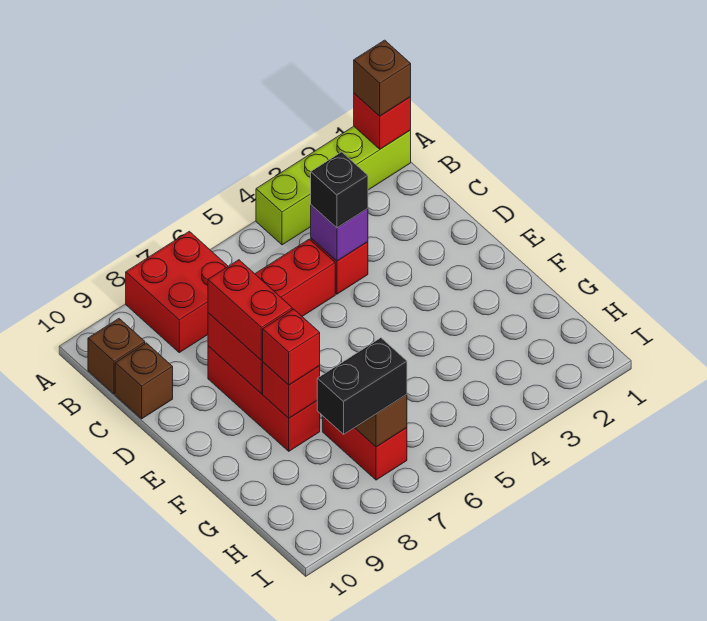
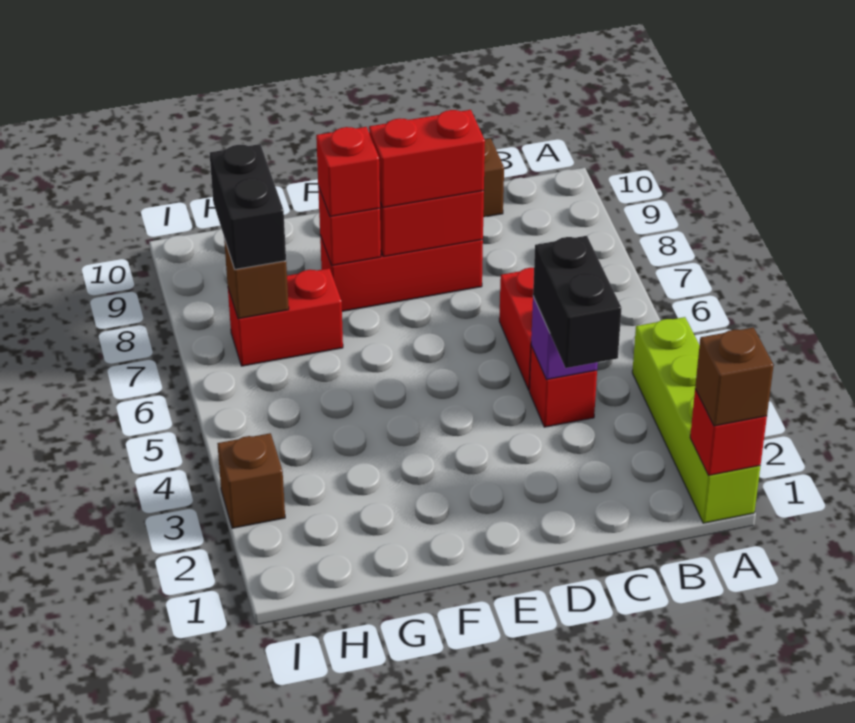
red 2x2 brick [126,231,228,353] -> none
brown 1x1 brick [88,319,145,394] -> brown 1x1 brick moved to [217,433,285,528]
black 1x1 brick [311,152,368,228] -> black 1x2 brick [533,236,621,368]

